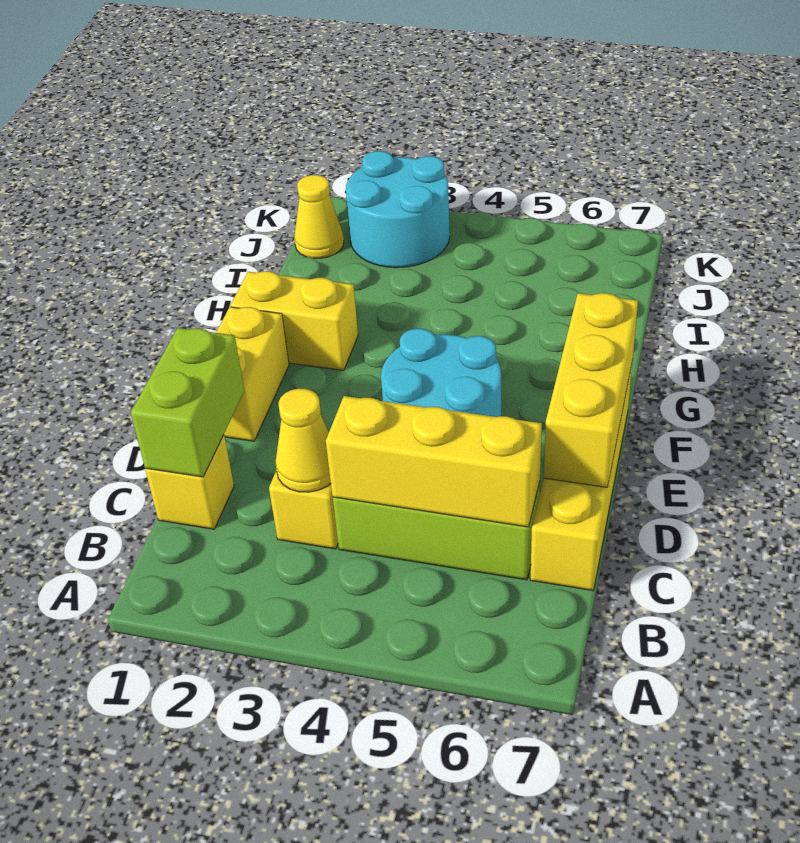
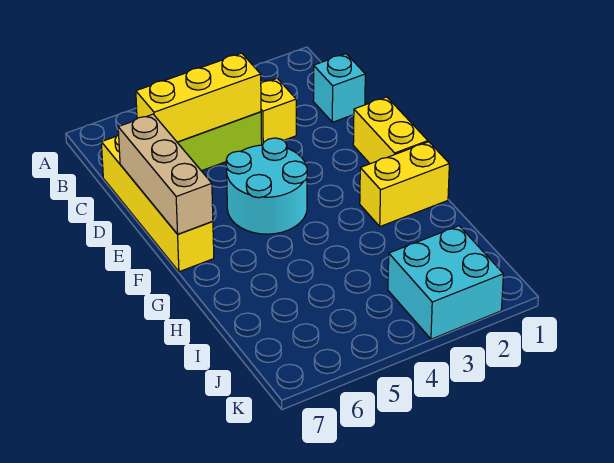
yellow 1x1 brick [145,435,234,529] -> cyan 1x1 brick [313,54,365,122]
lime 1x2 brick [131,328,244,477] -> none
yellow 1x1 cone [275,389,331,492] -> none
yellow 1x3 brick [544,293,638,487] -> tan 1x3 brick [118,114,213,234]
yellow 1x1 cone [294,175,344,258] -> none
cyan 2x2 round brick [346,151,450,268] -> cyan 2x2 brick [388,226,503,339]

